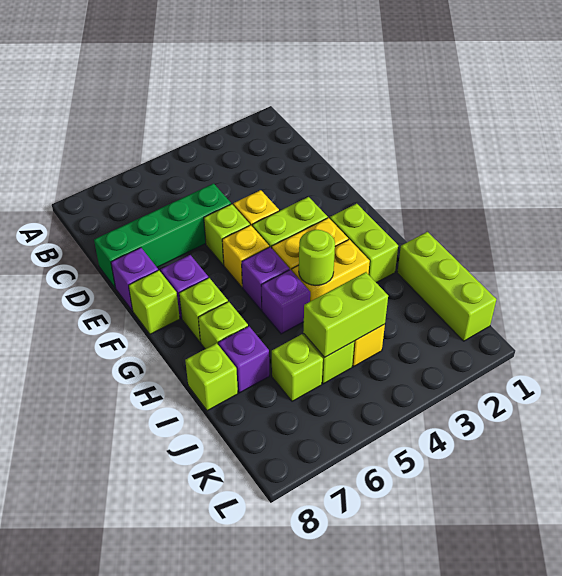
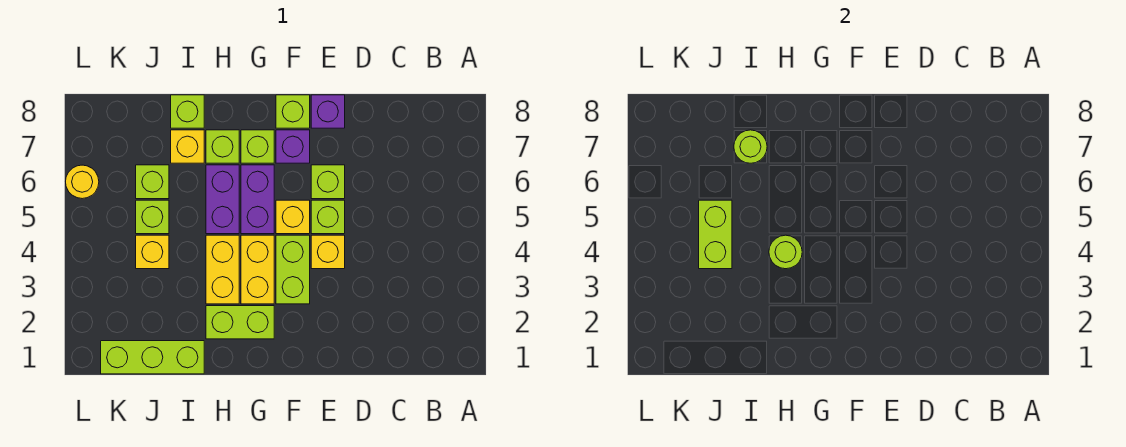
green 1x4 brick [94,184,231,288] -> none
none -> lime 1x1 brick [311,165,345,199]
purple 1x1 brick [242,247,289,310] -> purple 1x2 brick [241,165,274,234]
purple 1x1 brick [261,270,310,334] -> purple 1x2 brick [206,165,239,234]
purple 1x1 brick [218,326,269,393] -> yellow 1x1 brick [171,130,204,163]
none -> lime 1x1 round brick [734,130,767,163]
none -> yellow 1x1 round brick [66,165,99,199]

